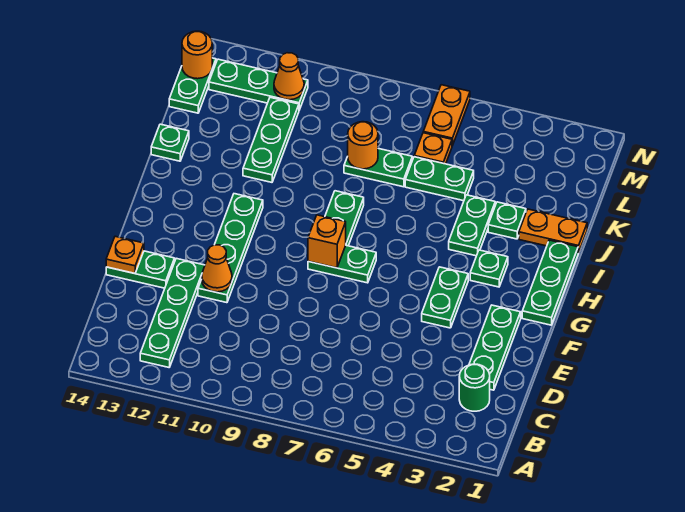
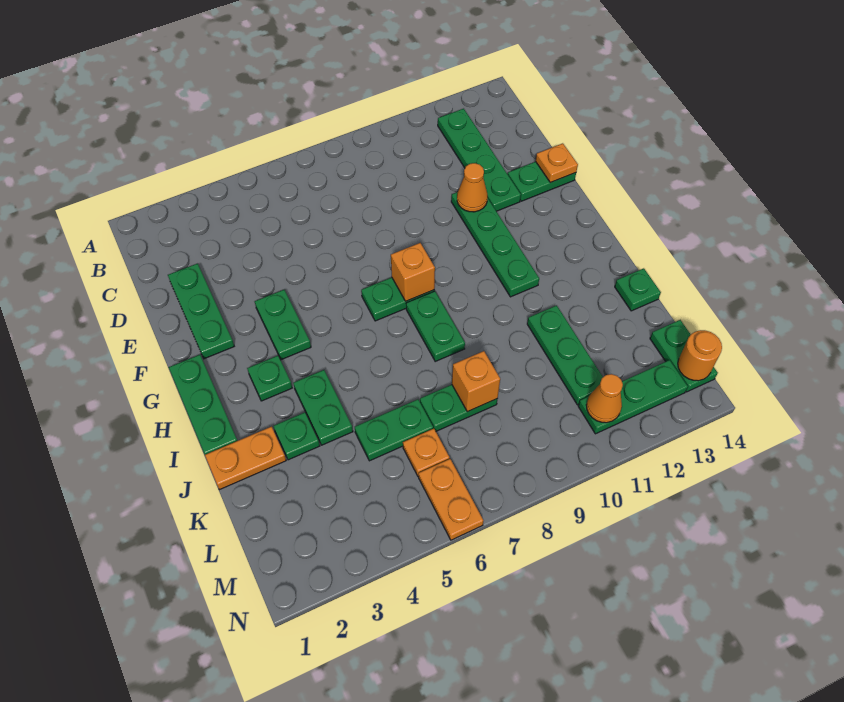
green 1x1 round brick [459,364,490,411] -> none
orange 1x1 round brick [348,122,378,169] -> orange 1x1 brick [452,351,500,412]

